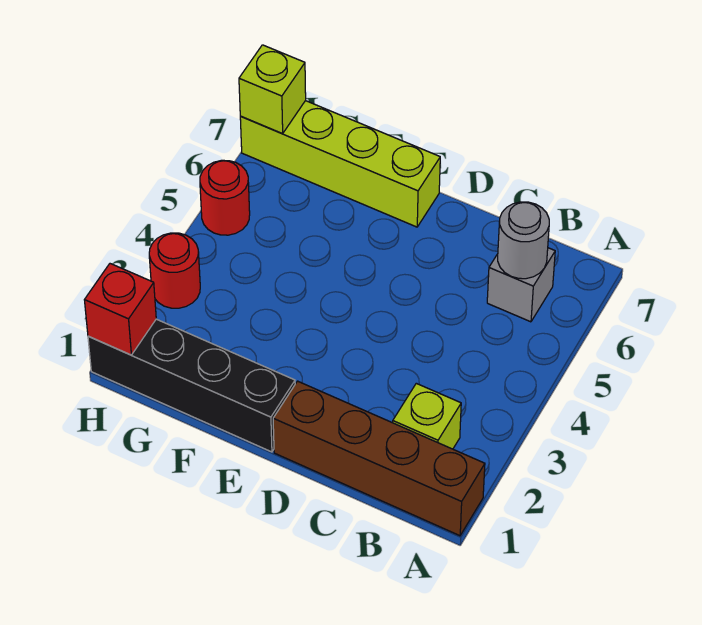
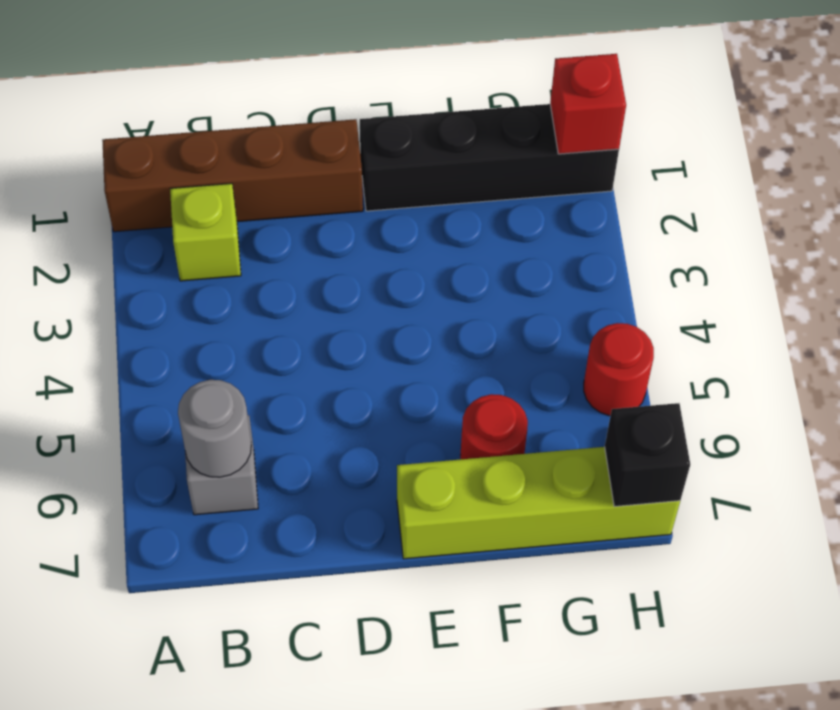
red 1x1 round brick [149,233,200,308] -> red 1x1 round brick moved to [460,394,528,459]
lime 1x1 brick [239,45,306,134] -> black 1x1 brick [605,403,690,507]

